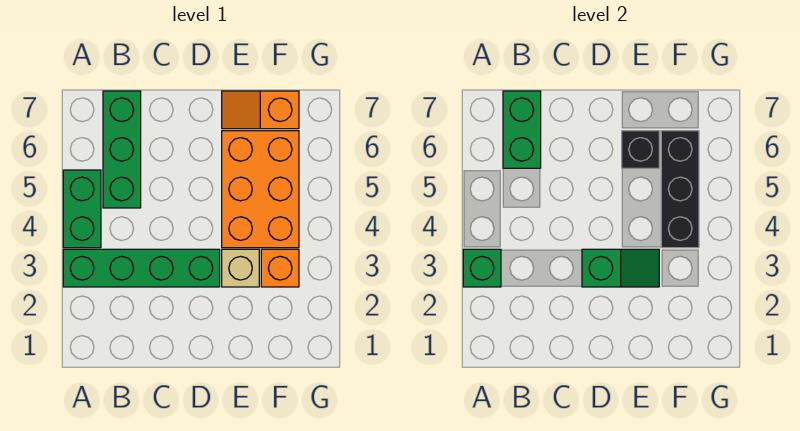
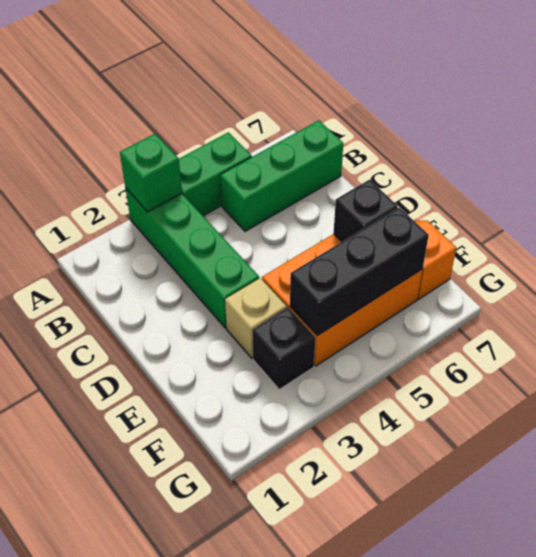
green 1x2 brick [503,91,541,168] -> none
green 1x2 slope [582,249,659,287] -> none
orange 1x1 brick [261,249,299,287] -> black 1x1 brick [252,308,316,389]

